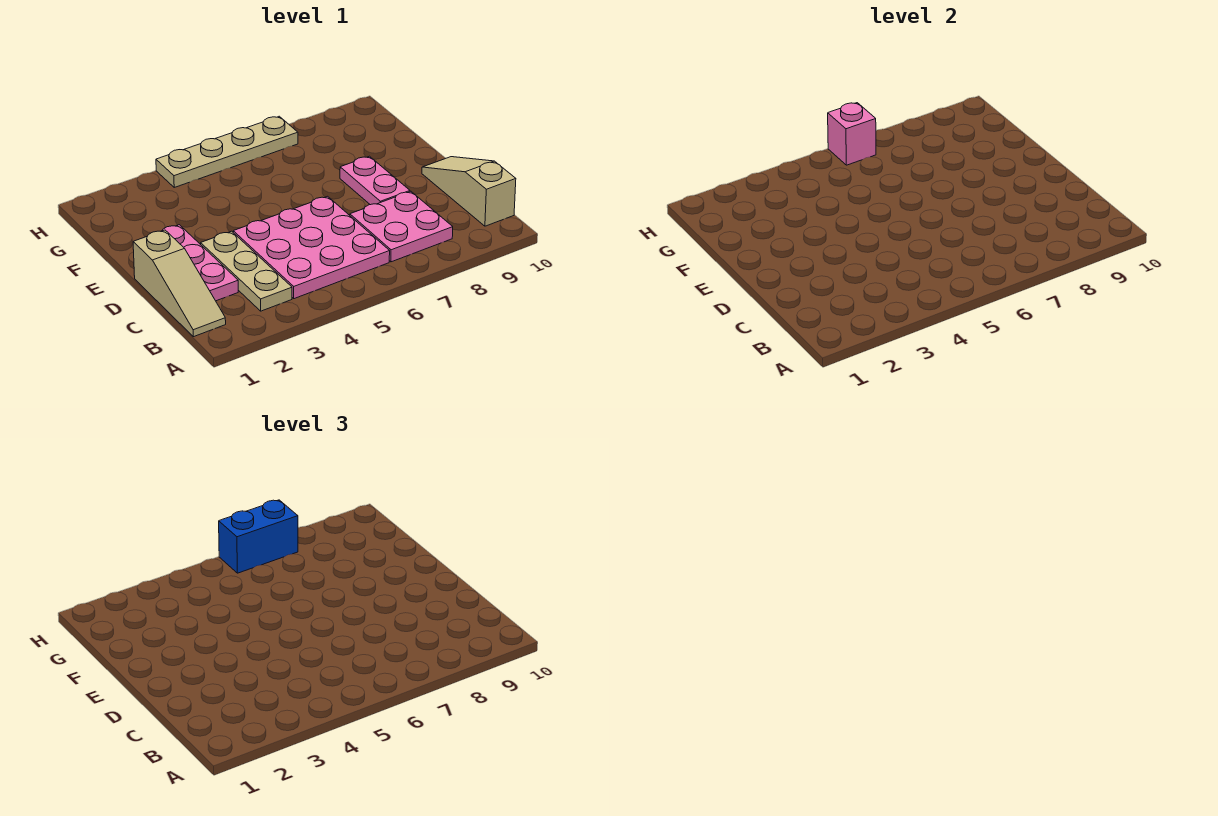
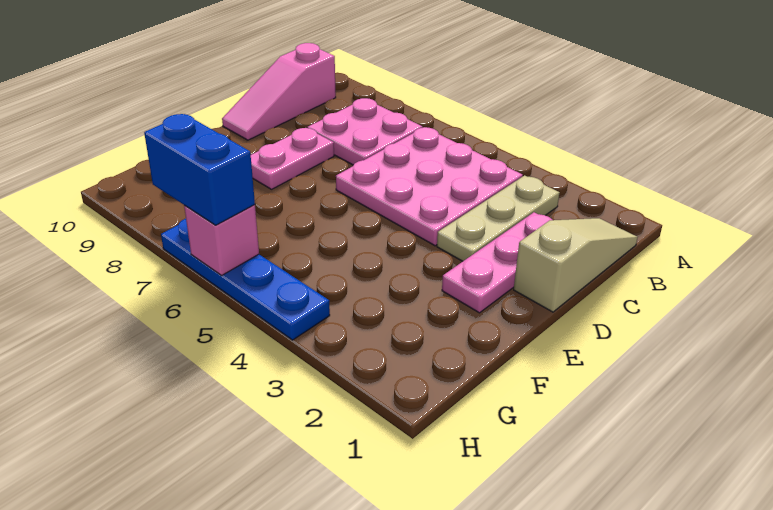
tan 1x3 slope [422,157,516,226] -> pink 1x3 slope [222,43,336,140]
tan 1x4 plate [156,116,298,187] -> blue 1x4 plate [161,219,330,340]

